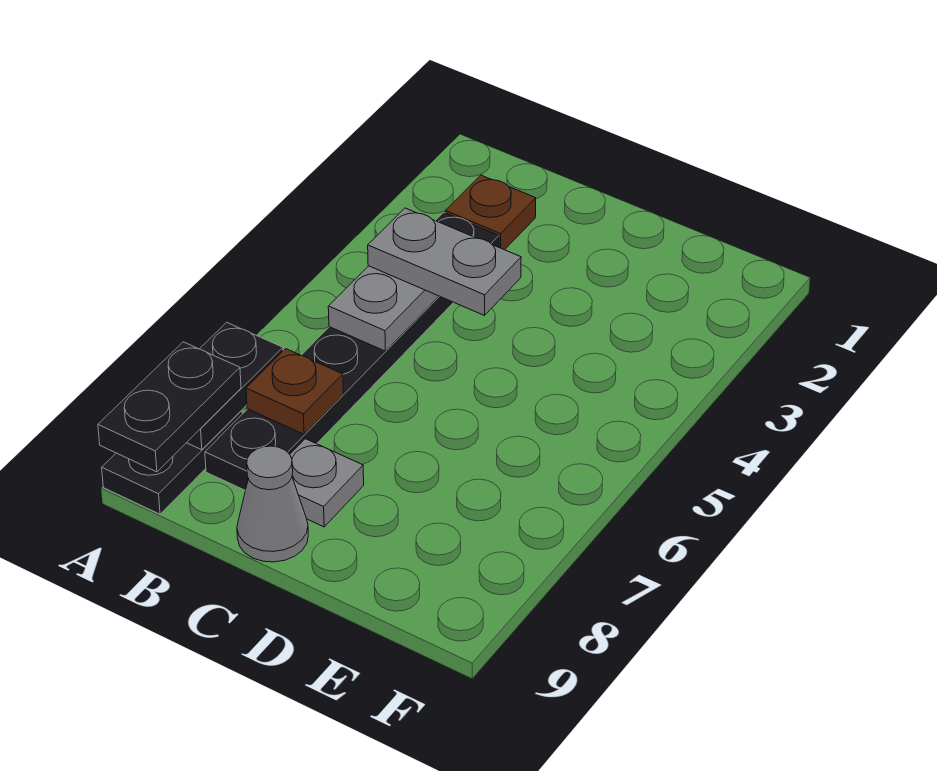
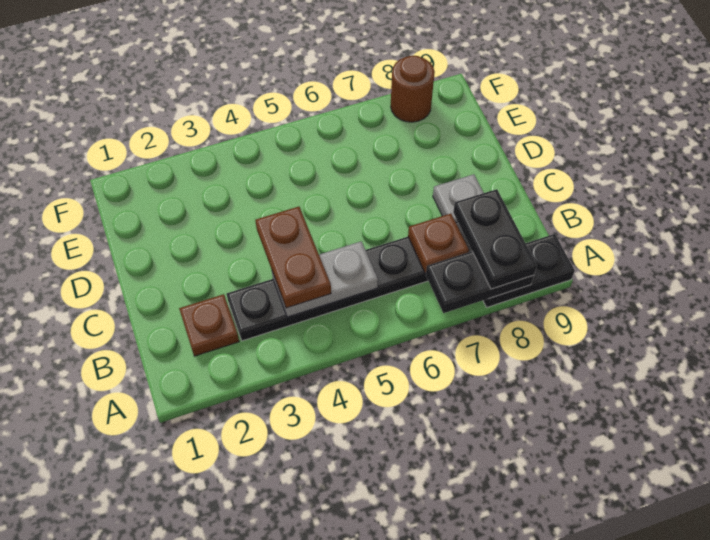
black 1x2 plate [98,342,241,472] -> black 1x2 plate turned to [453,189,537,289]
grey 1x2 plate [368,208,521,315] -> brown 1x2 plate [255,207,331,308]
grey 1x1 cone [237,446,308,562] -> none
none -> brown 1x1 round brick [391,56,435,122]

